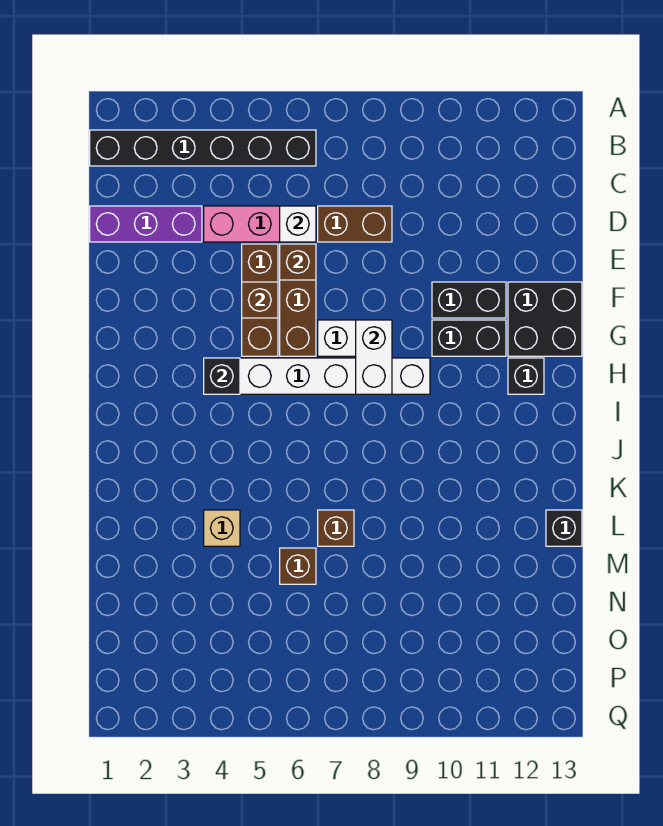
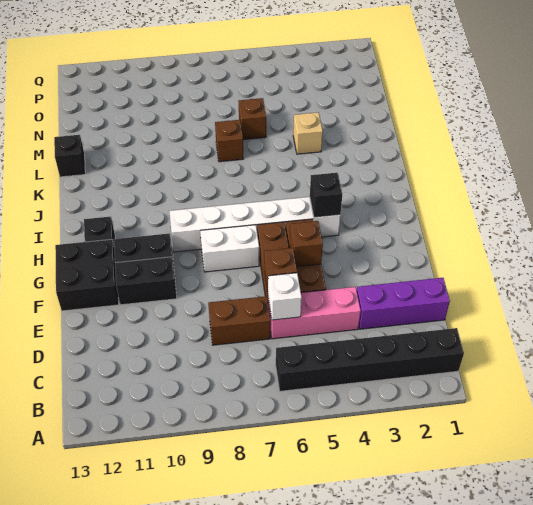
white 1x2 brick [356,320,392,394] -> none

